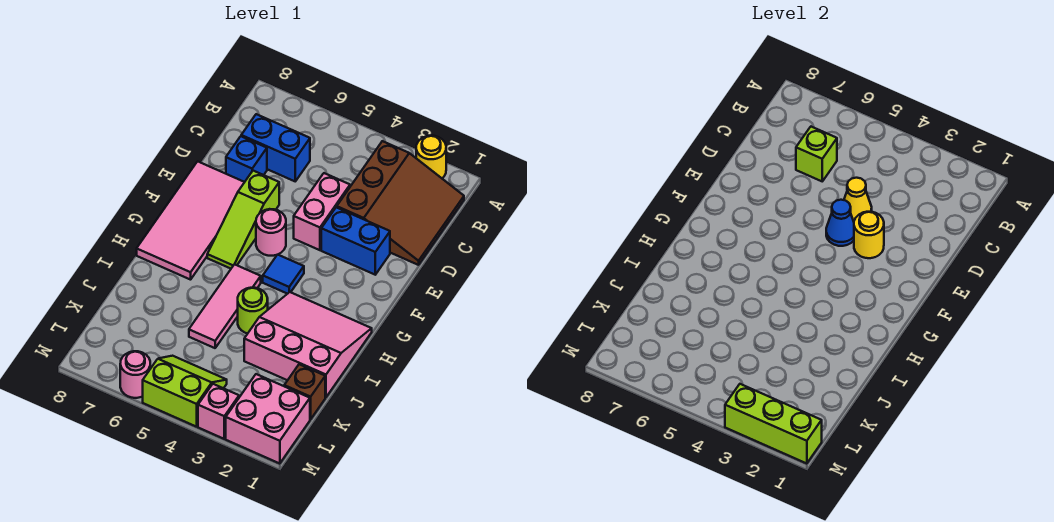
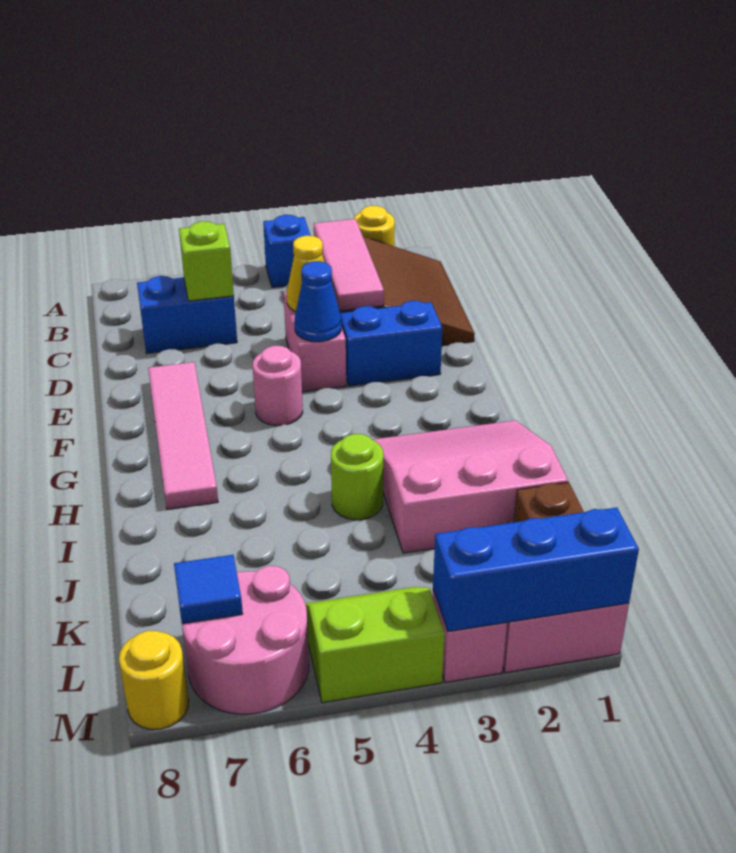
blue 1x1 brick [226,136,267,182] -> blue 1x1 brick moved to [263,215,311,287]
yellow 1x1 round brick [854,212,884,258] -> yellow 1x1 round brick moved to [119,631,189,730]
lime 1x3 slope [207,171,279,269] -> none
pink 2x4 tile [137,161,244,280] -> pink 1x4 tile [148,362,218,509]
blue 1x1 tile [263,255,304,294] -> blue 1x1 tile moved to [174,555,243,624]
pink 1x3 tile [189,264,261,348] -> pink 1x3 tile moved to [314,219,384,311]
lime 1x3 brick [725,384,822,464] -> blue 1x3 brick [433,507,639,632]
pink 1x1 round brick [120,351,150,398] -> pink 2x2 round brick [182,566,309,714]

